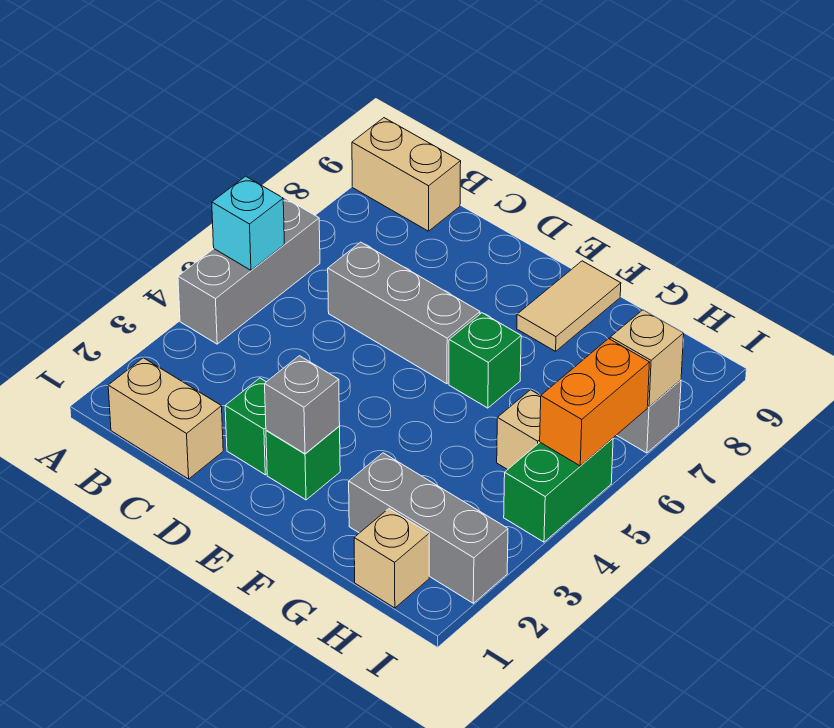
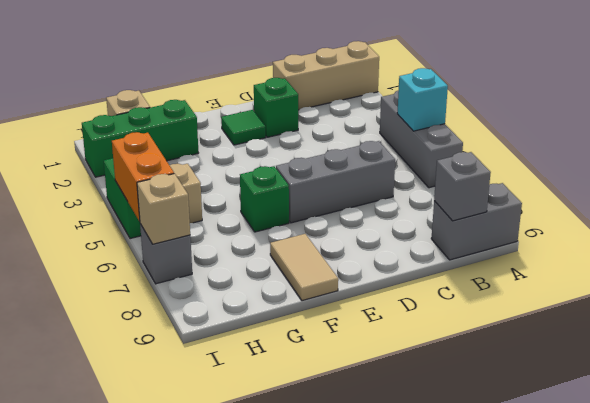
tan 1x2 brick [352,118,461,231] -> grey 1x2 brick [431,183,522,260]
tan 1x2 brick [108,358,223,479] -> tan 1x3 brick [273,41,379,110]
green 1x1 brick [266,427,340,500] -> green 1x1 tile [221,110,266,145]
grey 1x1 brick [265,356,340,454] -> grey 1x1 brick moved to [434,152,491,221]
grey 1x3 brick [349,453,508,603] -> green 1x3 brick [82,100,198,177]

